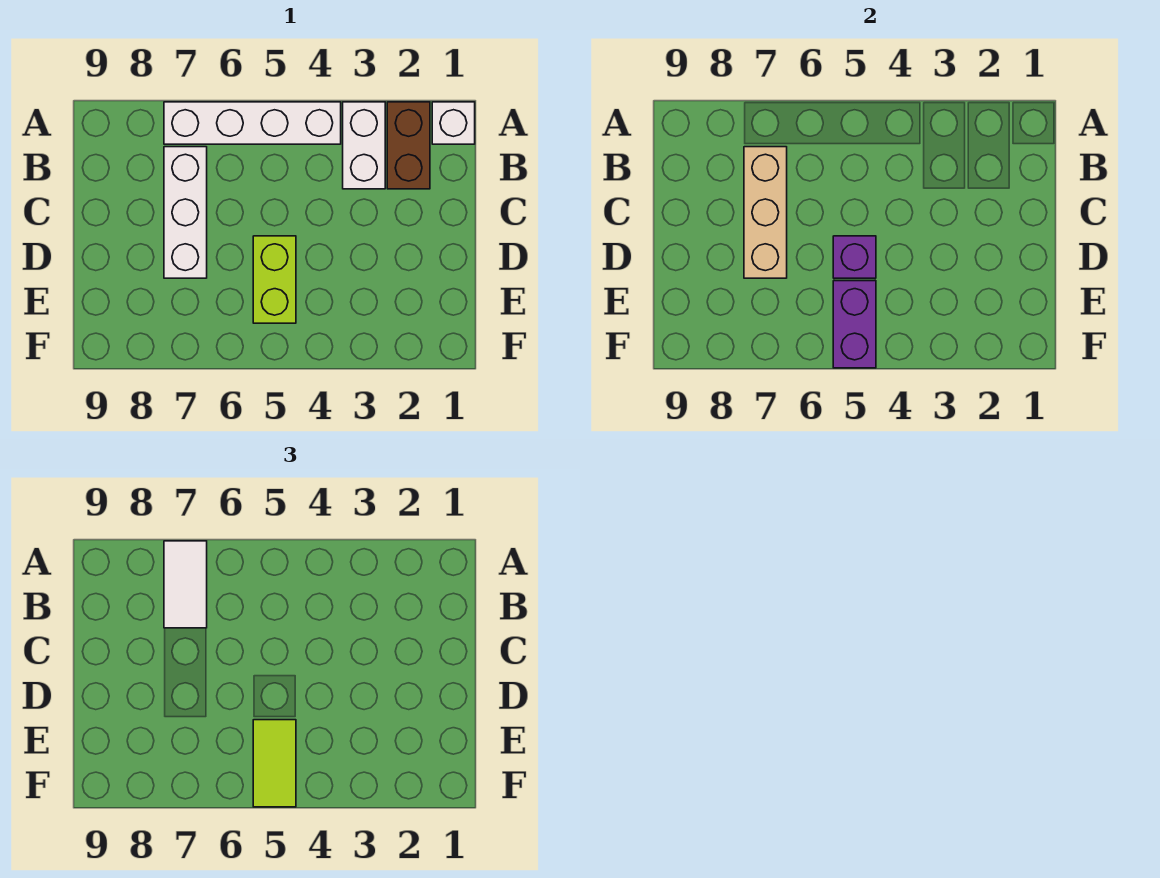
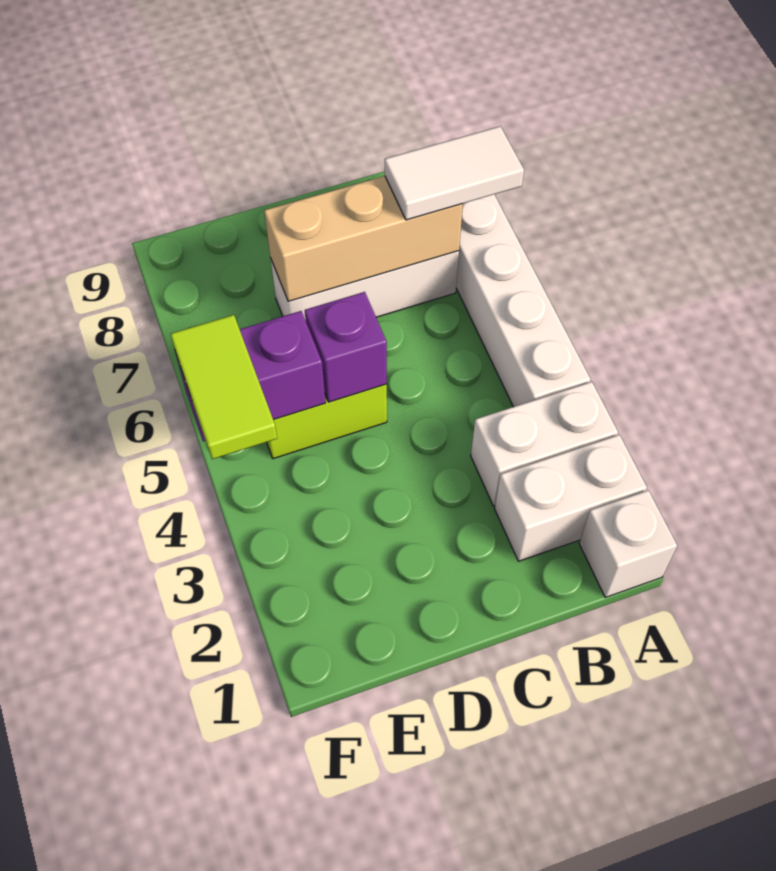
brown 1x2 brick [387,102,430,189] -> white 1x2 brick [495,435,647,561]
lime 1x2 tile [253,720,296,807] -> lime 1x2 tile turned to [171,315,277,459]

